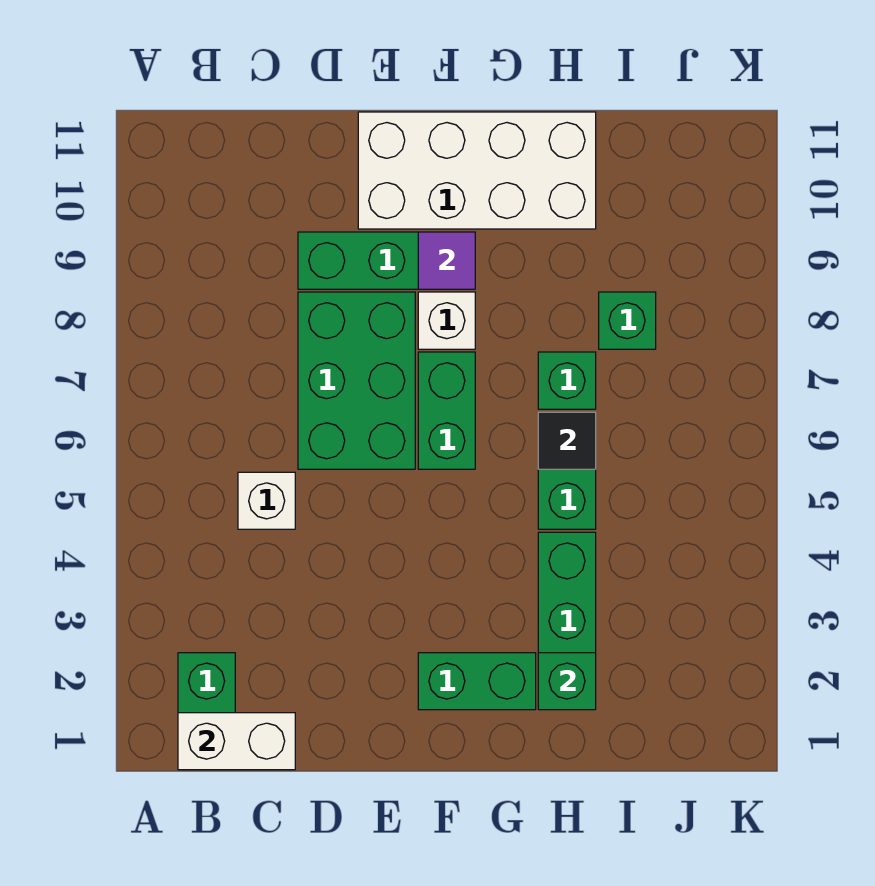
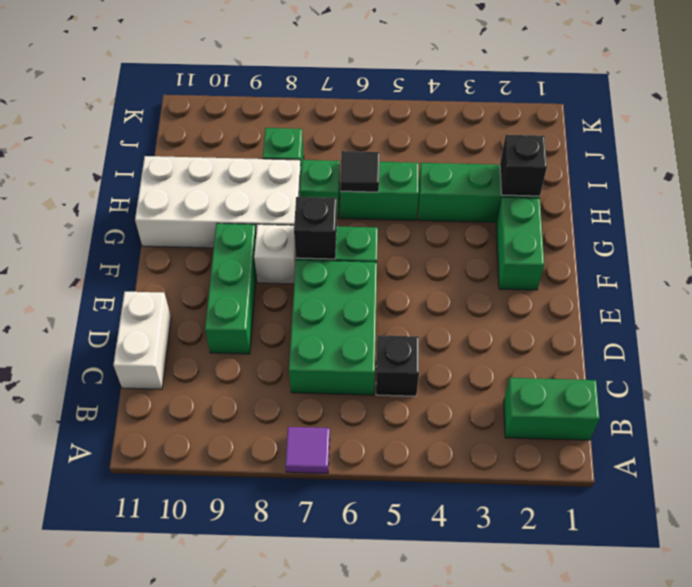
white 1x2 brick [178,713,295,770] -> white 1x2 brick moved to [113,292,171,389]
white 1x1 brick [238,472,295,529] -> black 1x1 brick [376,335,419,396]
green 2x3 brick [298,292,415,469] -> green 2x3 brick turned to [289,260,377,395]
white 2x4 brick [358,112,596,229] -> white 2x4 brick turned to [135,156,301,248]
none -> black 1x1 brick [294,197,337,259]
purple 1x1 tile [418,232,475,289] -> purple 1x1 tile moved to [285,427,330,473]
green 1x1 brick [538,653,596,710] -> black 1x1 brick [500,135,547,196]

